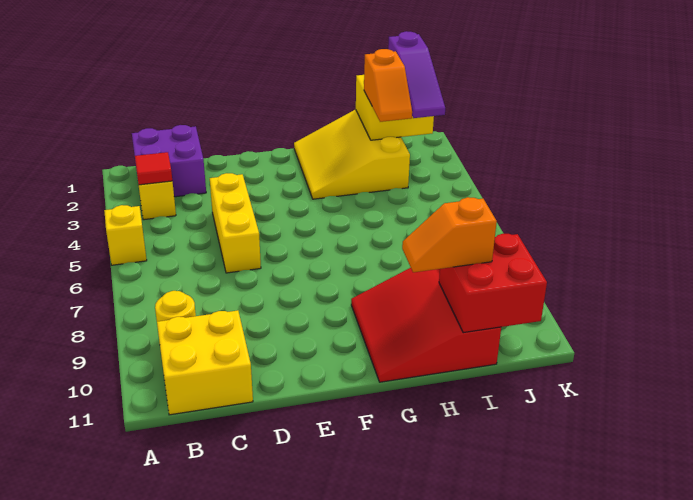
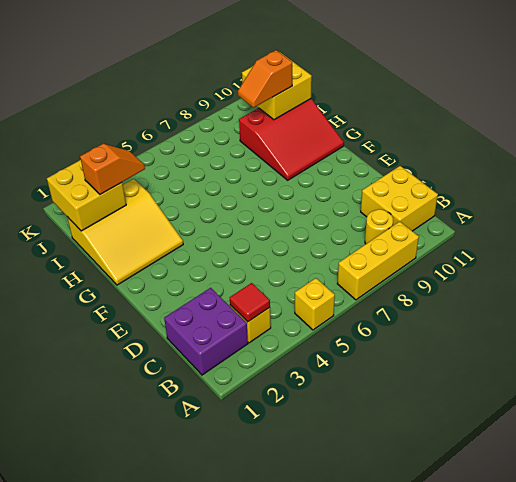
yellow 1x3 brick [210,173,261,273] -> yellow 1x3 brick moved to [337,221,419,300]
orange 1x2 slope [402,197,497,272] -> orange 1x2 slope turned to [238,50,292,108]
red 2x2 brick [439,234,547,333] -> yellow 2x2 brick [242,53,312,120]
purple 1x3 slope [388,31,445,118] -> none

